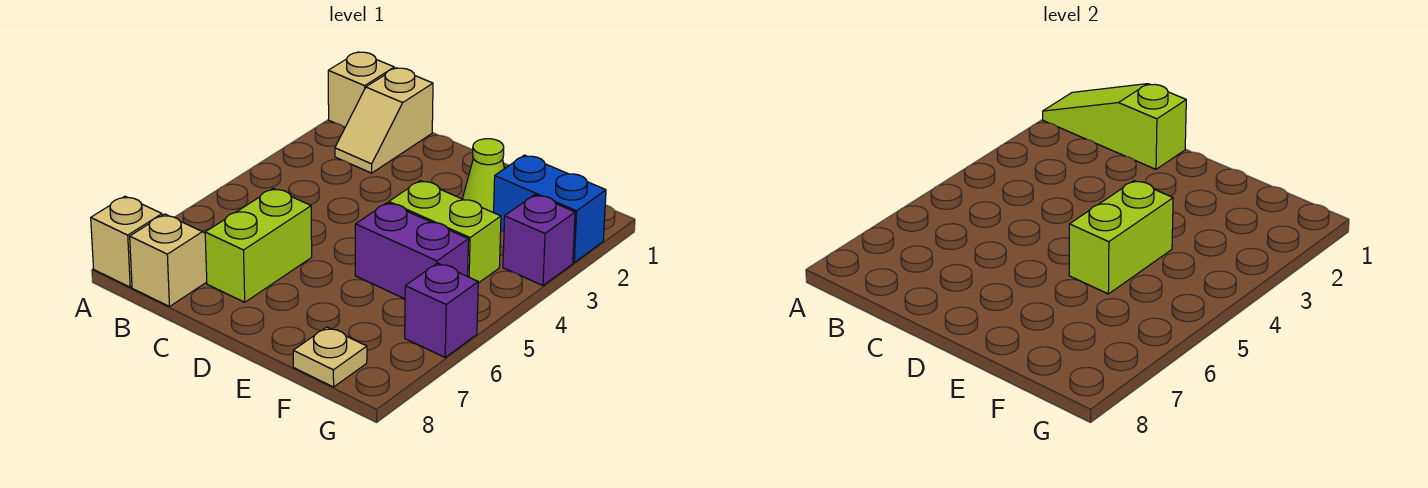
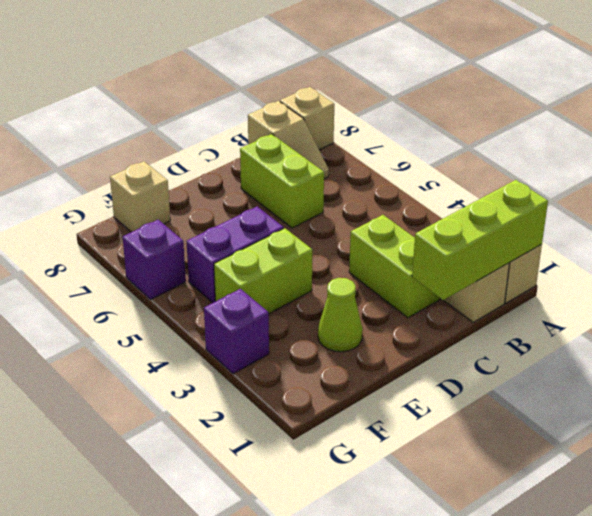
lime 1x3 slope [1043,84,1186,169] -> lime 1x3 brick [412,180,548,300]
lime 1x2 brick [1069,181,1173,294] -> lime 1x2 brick moved to [349,215,440,318]
blue 1x2 brick [494,155,606,262] -> none
tan 1x1 plate [293,327,367,387] -> tan 1x1 brick [110,161,170,232]

